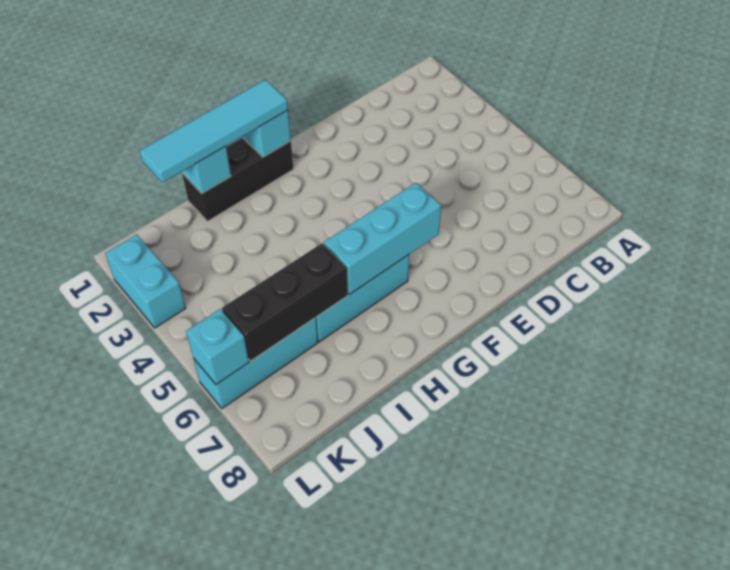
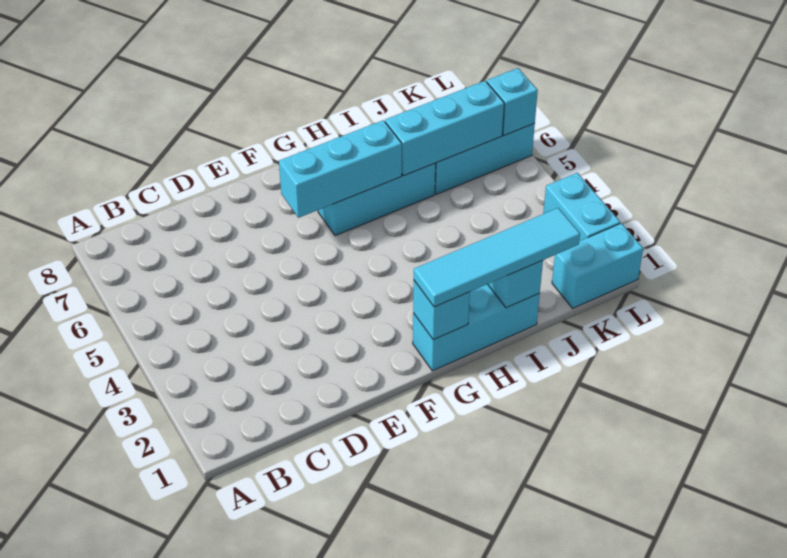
black 1x3 brick [182,138,293,221] -> cyan 1x3 brick [413,284,540,371]
black 1x3 brick [222,243,348,361] -> cyan 1x3 brick [385,81,504,176]
none -> cyan 1x2 brick [552,223,643,308]

